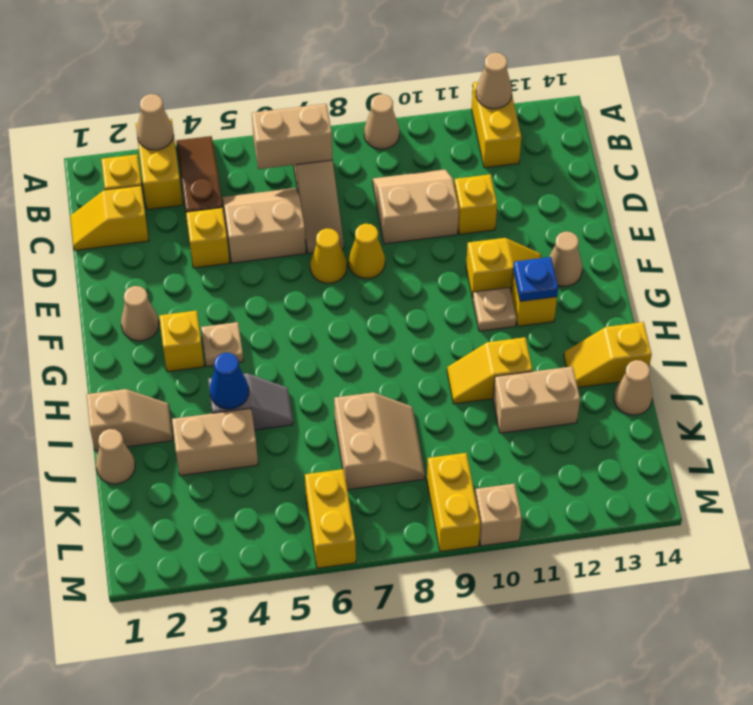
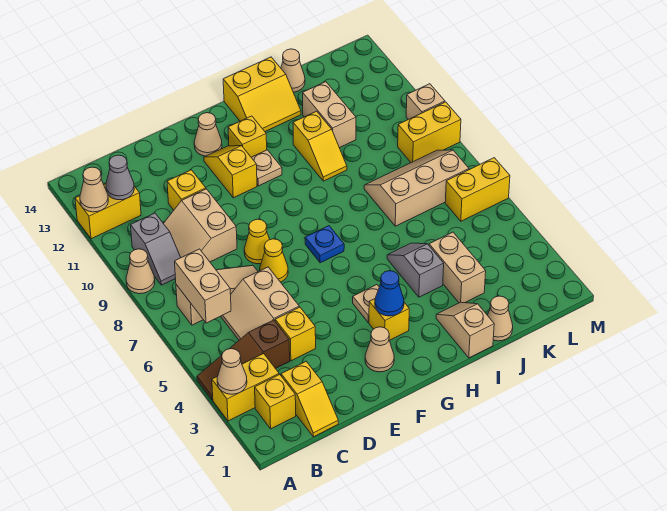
none -> grey 1x2 slope [131,213,181,285]
none -> grey 1x1 cone [106,155,134,200]
blue 1x1 plate [513,257,558,301] -> blue 1x1 plate moved to [305,226,344,263]
blue 1x1 cone [210,353,249,409] -> blue 1x1 cone moved to [375,271,404,316]
yellow 1x2 slope [564,322,652,387] -> yellow 2x2 slope [223,57,301,131]
tan 2x2 slope [334,392,425,490] -> tan 2x3 slope [364,150,469,226]

